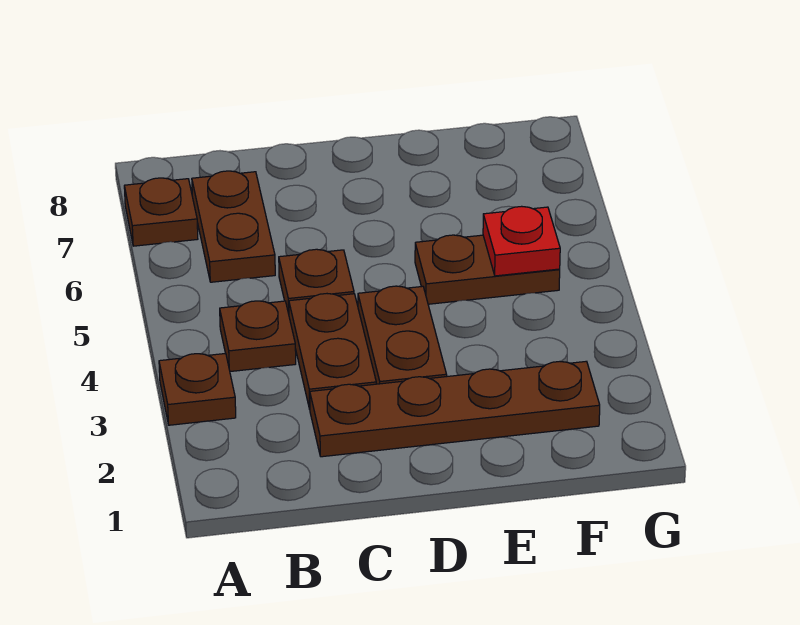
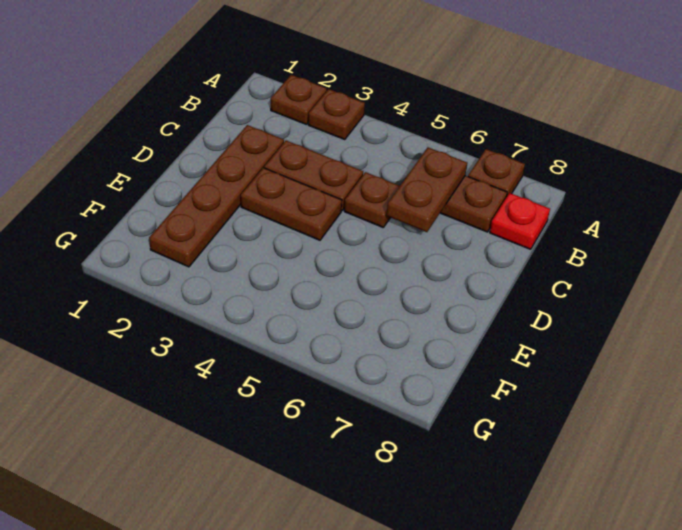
brown 1x1 plate [220,301,296,372] -> brown 1x1 plate moved to [271,75,327,125]
brown 1x2 plate [415,235,560,304] -> brown 1x2 plate moved to [387,147,467,232]
red 1x1 plate [483,206,560,276] -> red 1x1 plate moved to [490,193,550,249]

